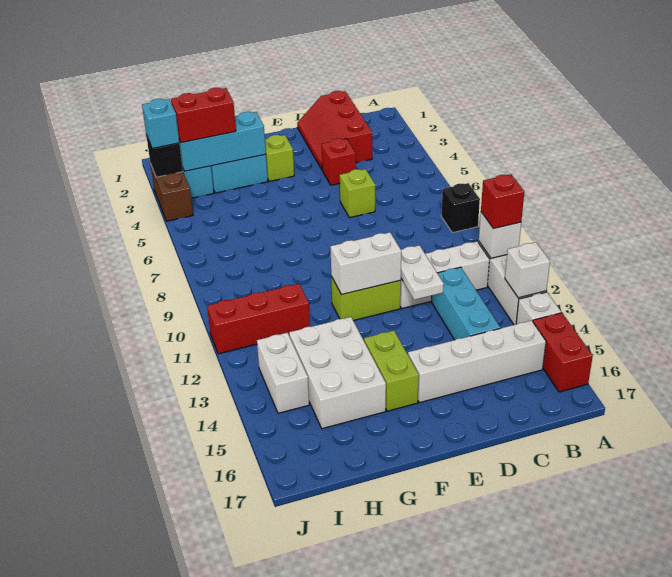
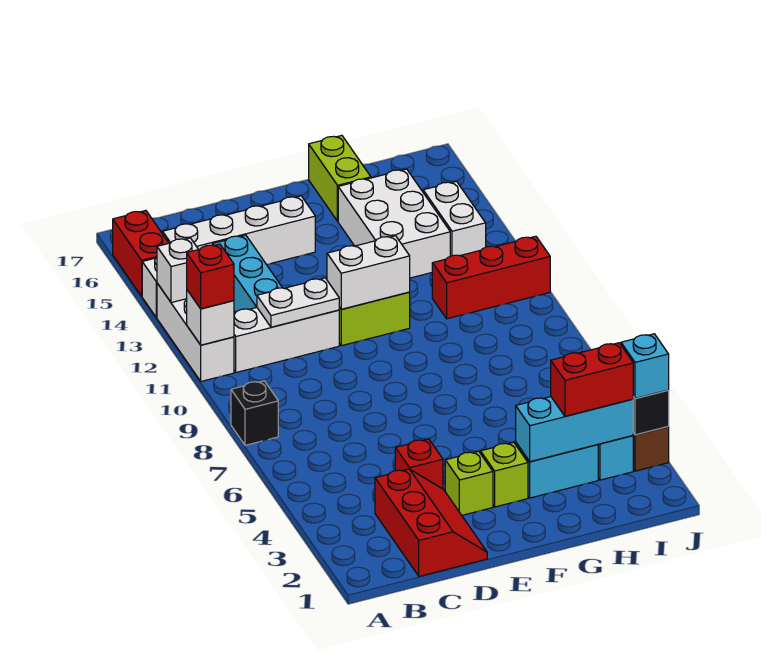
lime 1x1 brick [340,169,375,218] -> lime 1x1 brick moved to [445,451,493,515]
white 1x2 plate [401,245,444,300] -> white 1x2 plate turned to [257,278,339,327]
lime 1x2 brick [364,331,419,411] -> lime 1x2 brick moved to [309,135,371,221]

